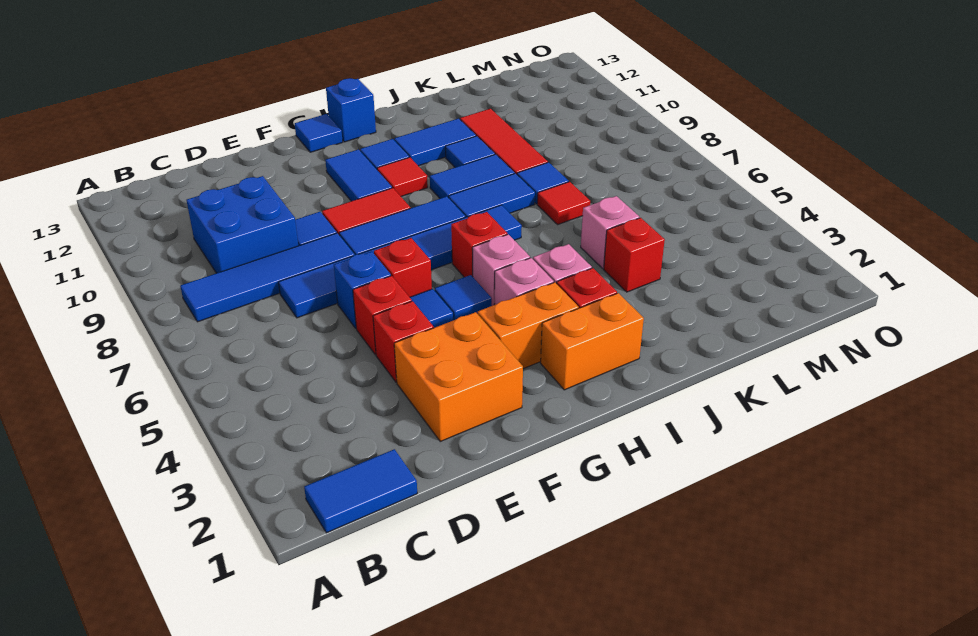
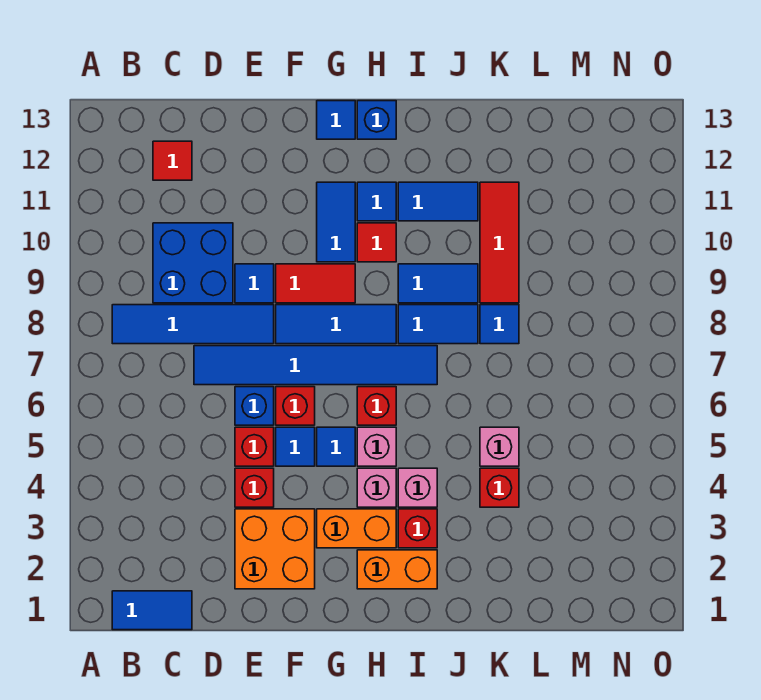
blue 1x1 tile [445,136,495,167] -> none
red 1x1 tile [537,182,590,224] -> red 1x1 tile moved to [153,141,192,180]

